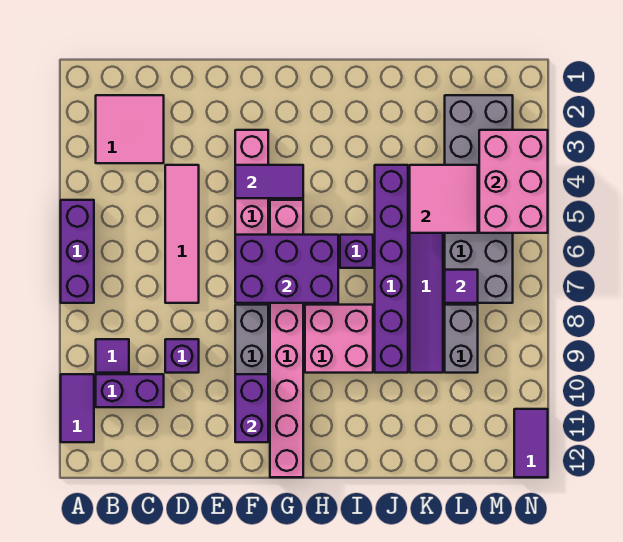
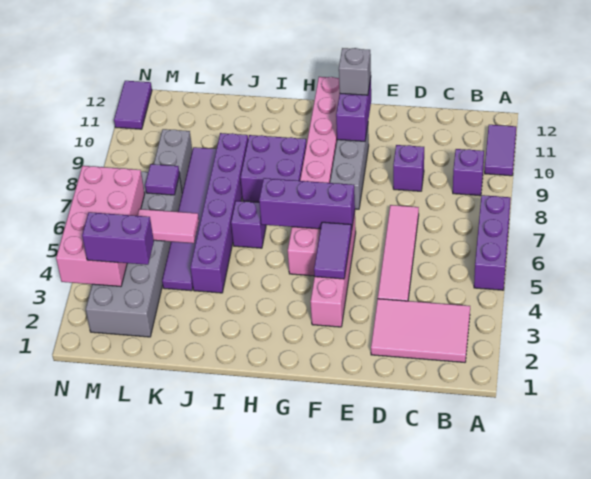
pink 2x2 tile [96,95,164,163] -> pink 2x3 tile [371,299,470,362]
purple 1x1 tile [96,339,129,373] -> purple 1x1 brick [453,149,484,196]
purple 1x2 brick [96,374,164,407] -> purple 1x2 brick moved to [82,212,154,265]
purple 1x2 tile [235,165,303,198] -> purple 1x2 tile turned to [314,222,351,279]
purple 2x3 brick [235,235,338,303] -> purple 1x3 brick [259,178,355,231]
none -> grey 1x1 brick [339,48,371,95]
pink 2x2 brick [305,305,373,373] -> purple 2x2 brick [240,135,307,202]
pink 2x2 tile [410,165,478,233] -> pink 1x2 tile [137,209,199,243]
pink 2x3 brick [479,130,548,233] -> pink 2x4 brick [56,166,145,286]

